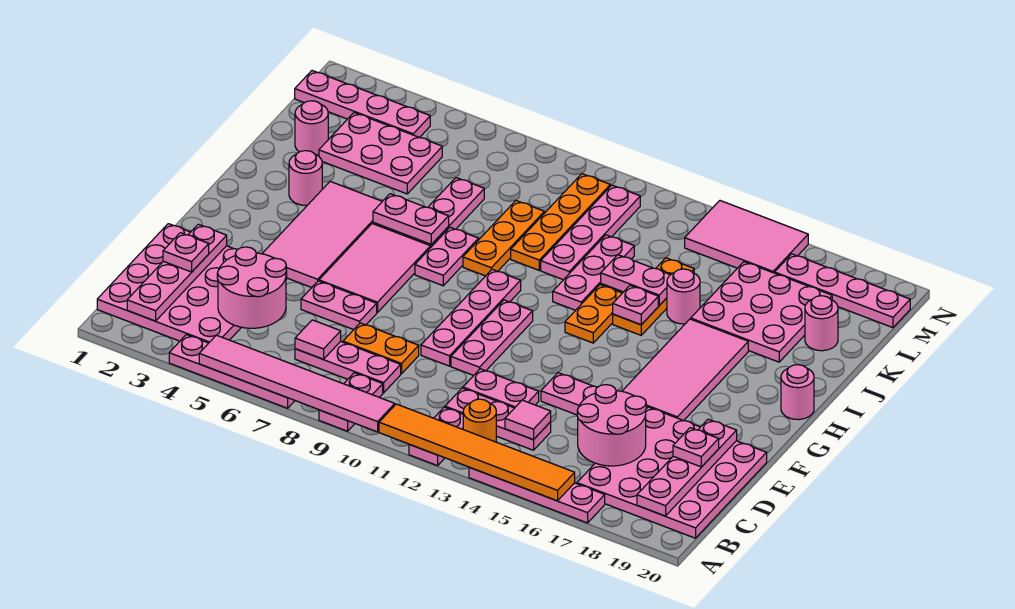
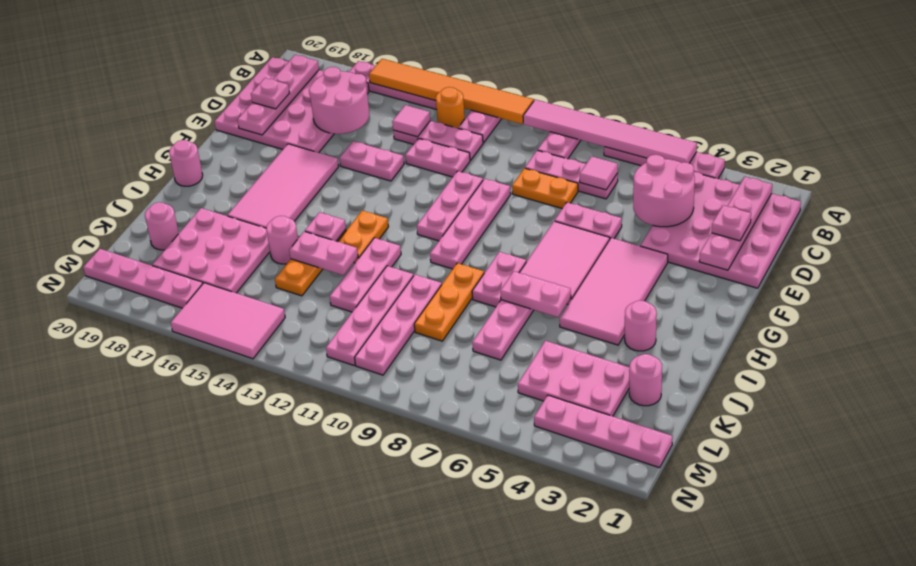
orange 1x4 plate [511,174,610,270] -> pink 1x4 plate [355,275,442,375]

